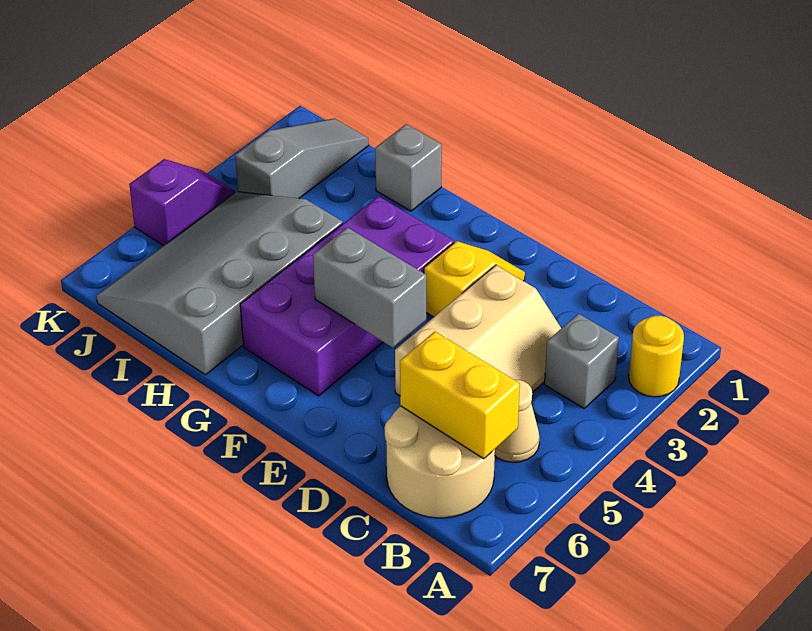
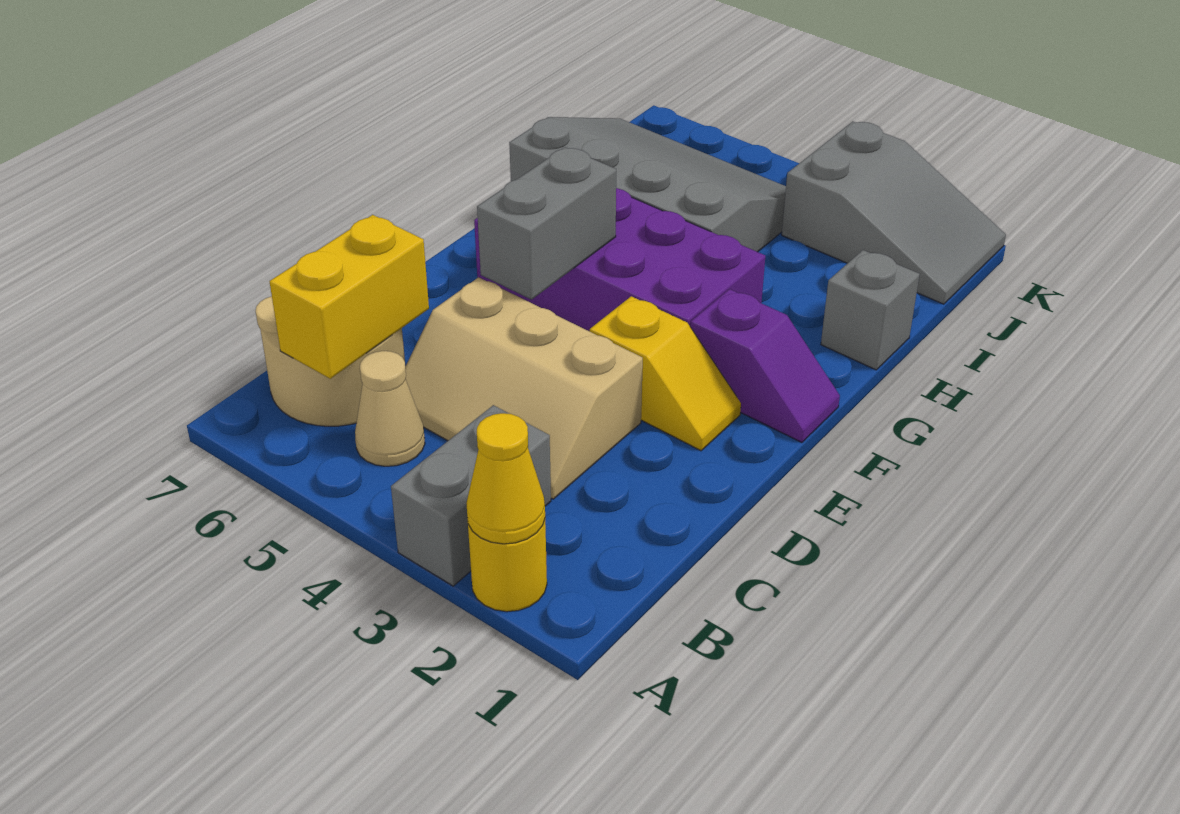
none -> yellow 1x1 cone [466,413,545,544]
grey 1x1 brick [544,314,619,408] -> grey 1x2 brick [391,405,551,586]
grey 1x3 slope [235,119,369,198] -> grey 2x3 slope [782,121,1006,304]
purple 1x2 slope [129,159,235,246] -> purple 1x2 slope moved to [690,289,840,443]

